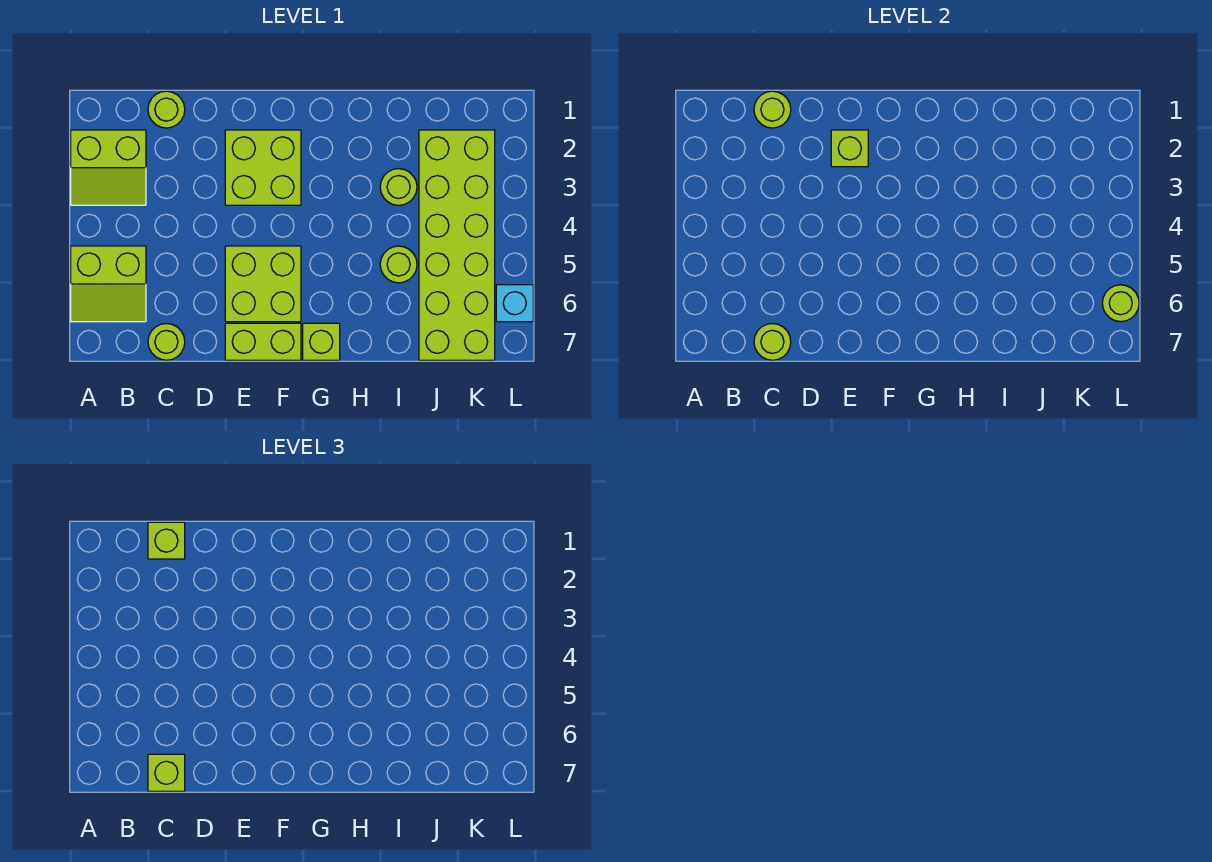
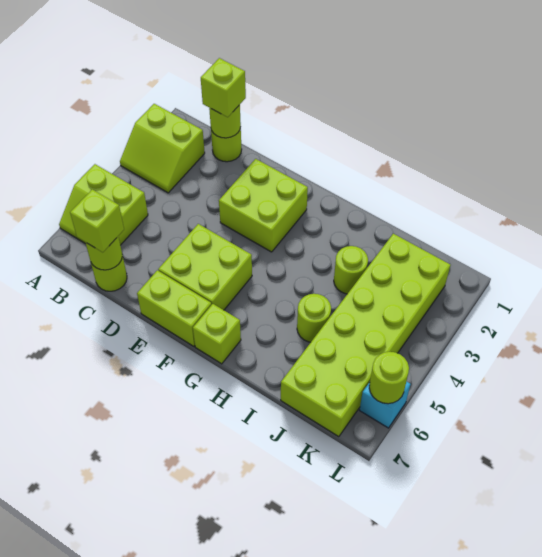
lime 1x1 brick [831,130,868,167] -> none

